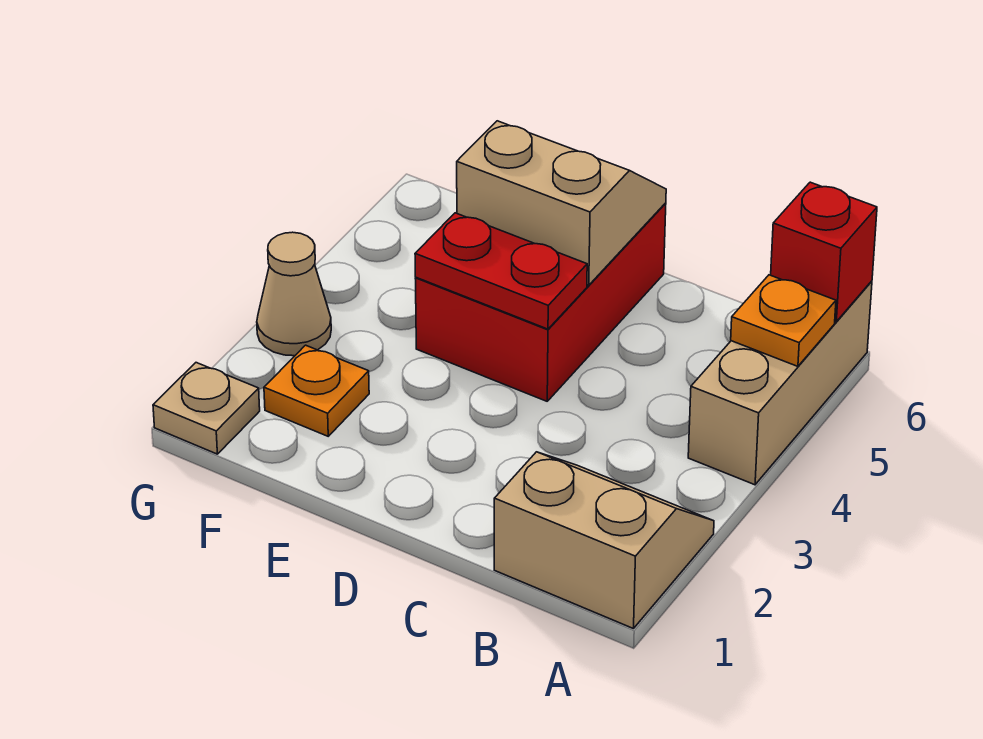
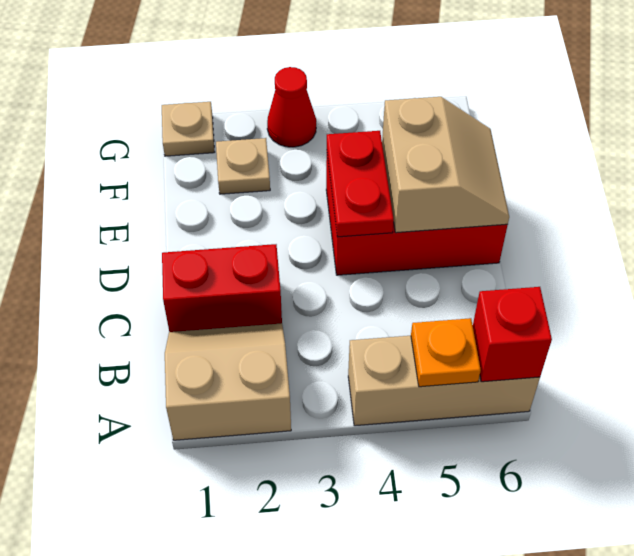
tan 2x2 slope [494,452,714,629] -> tan 2x2 slope turned to [165,323,291,440]
none -> red 1x2 brick [162,244,282,332]
orange 1x1 plate [264,345,369,436] -> tan 1x1 plate [216,138,270,194]
tan 1x1 cone [257,232,331,356] -> red 1x1 cone [267,67,316,147]

